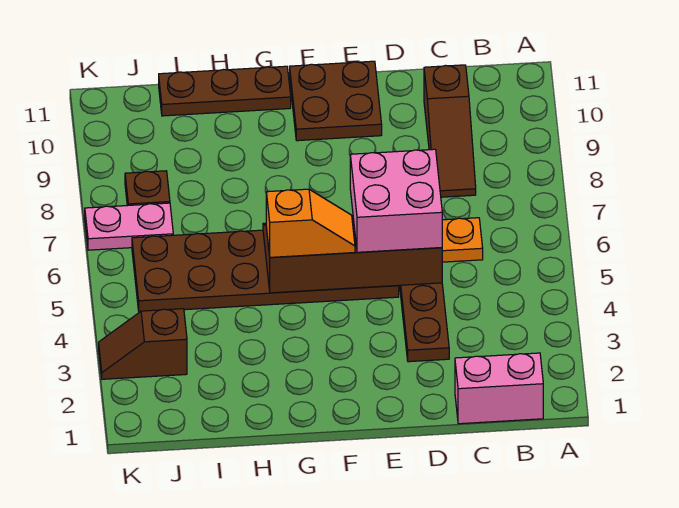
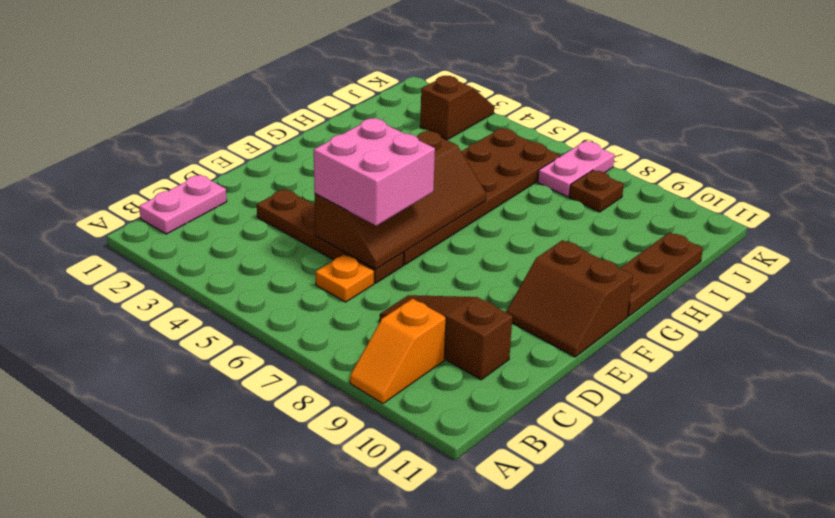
pink 1x2 brick [455,353,543,424] -> pink 1x2 plate [139,175,227,234]
brown 2x2 plate [290,61,382,141] -> brown 2x2 slope [506,240,633,357]
orange 1x2 slope [266,189,355,257] -> orange 1x2 slope moved to [350,299,446,403]

